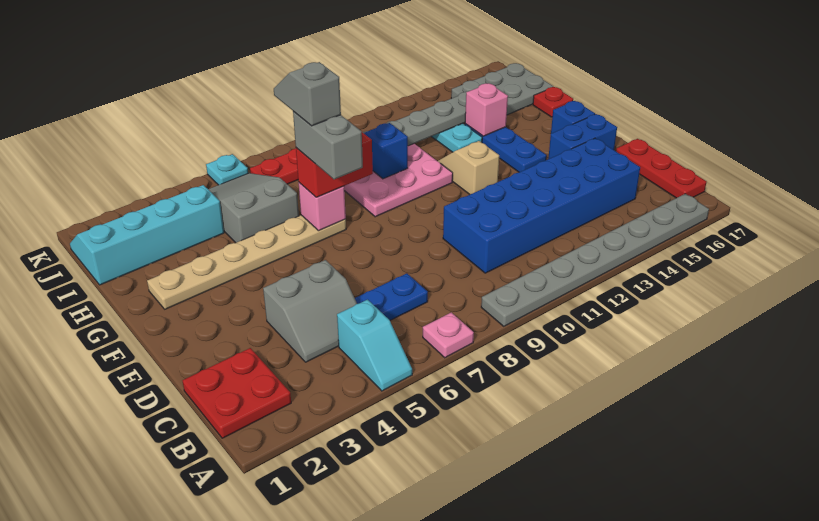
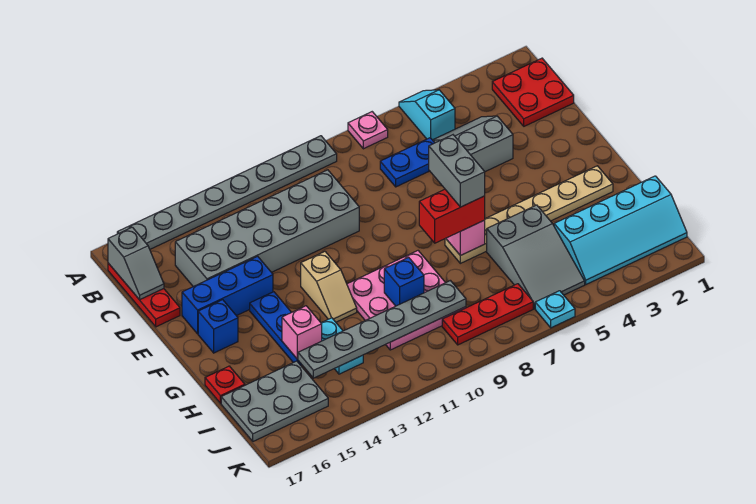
blue 2x6 brick [443,138,640,273] -> grey 2x6 brick [175,170,359,287]
blue 1x2 brick [548,114,617,159] -> blue 1x3 brick [182,256,273,334]
grey 1x2 slope [274,62,341,126] -> grey 1x2 slope moved to [108,227,164,300]

